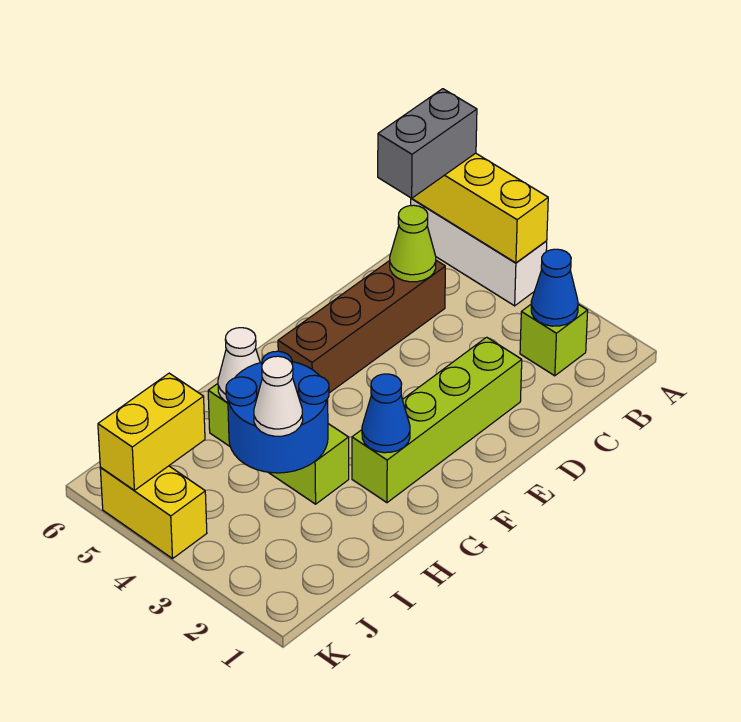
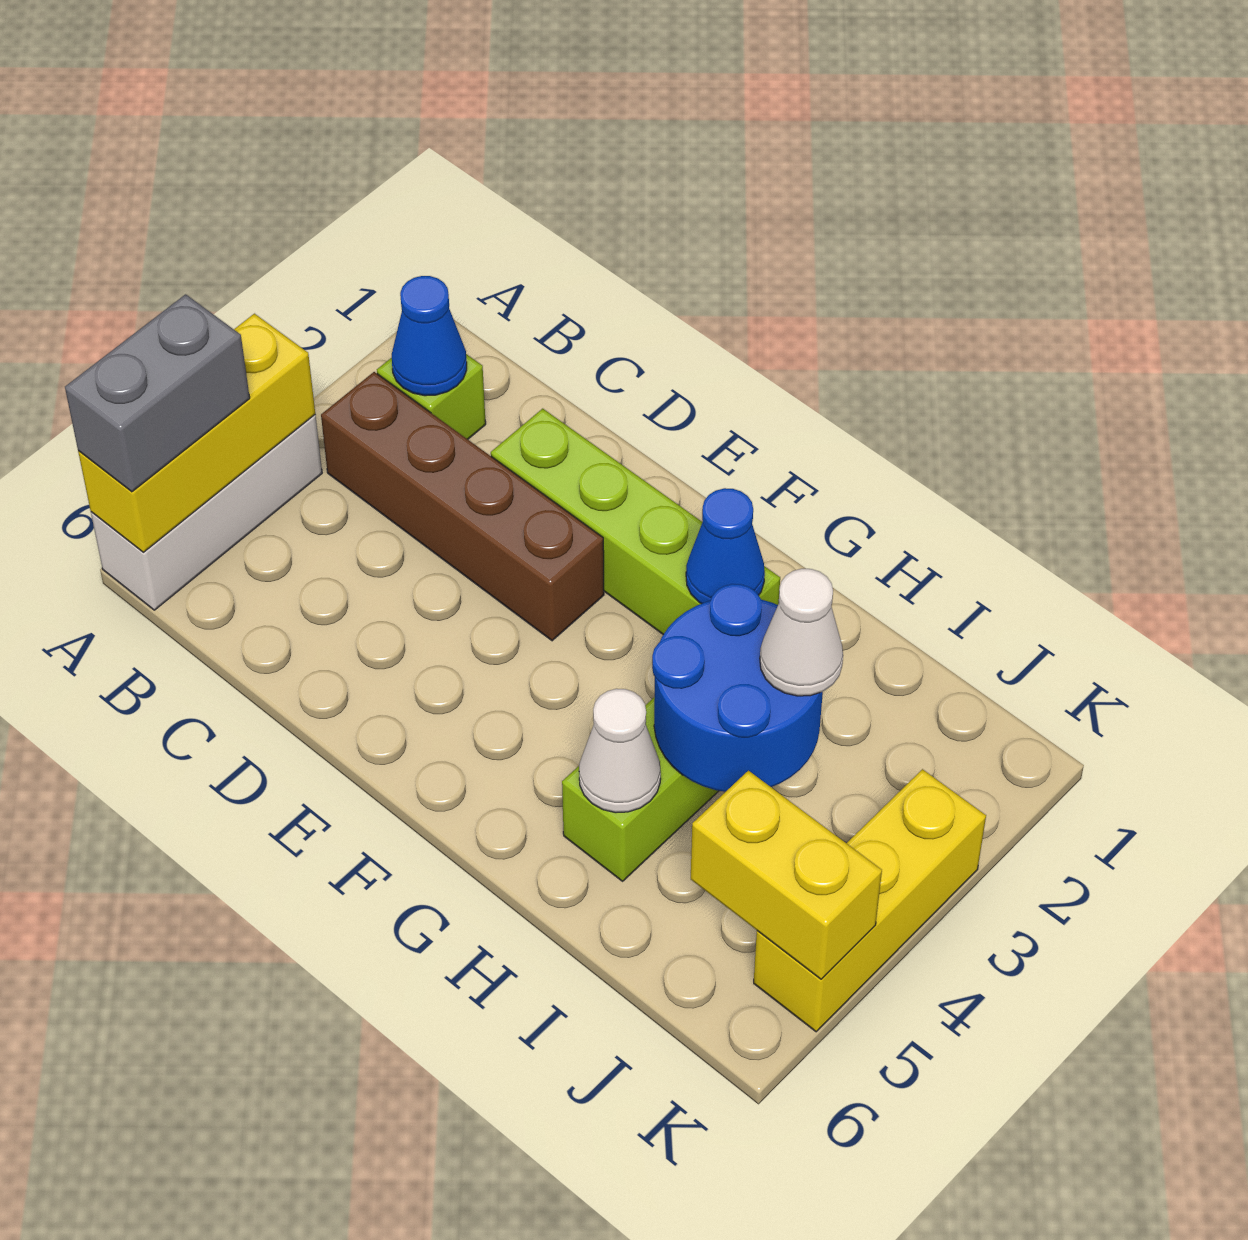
grey 1x2 brick [378,89,477,198] -> grey 1x2 brick turned to [65,294,250,492]
brown 1x4 brick [278,260,445,393] -> brown 1x4 brick moved to [321,372,604,641]
lime 1x1 cone [390,205,436,282] -> none
yellow 1x2 brick [100,466,207,559] -> yellow 1x3 brick [754,769,986,1032]

